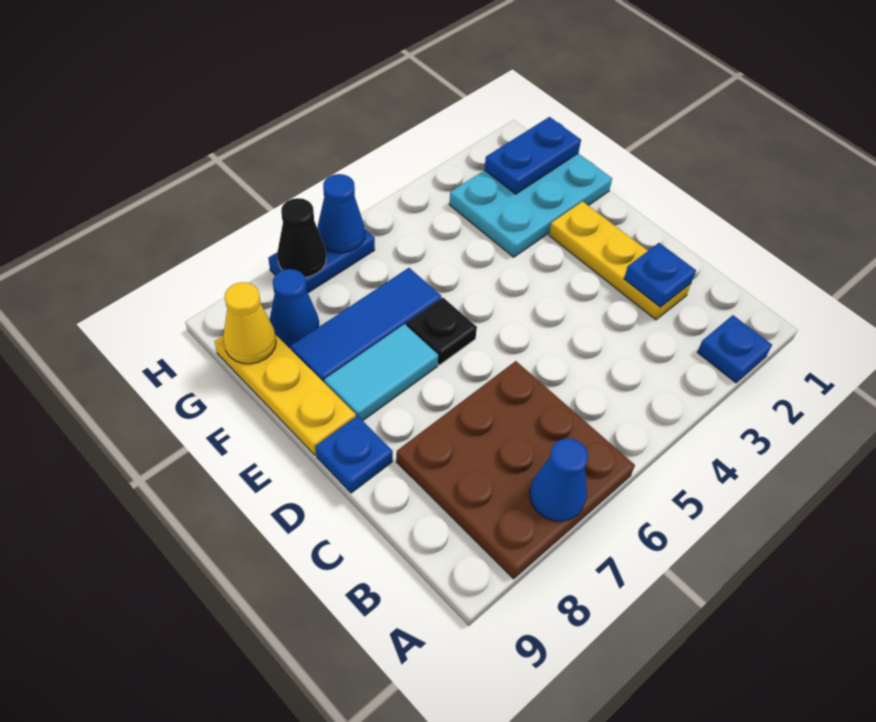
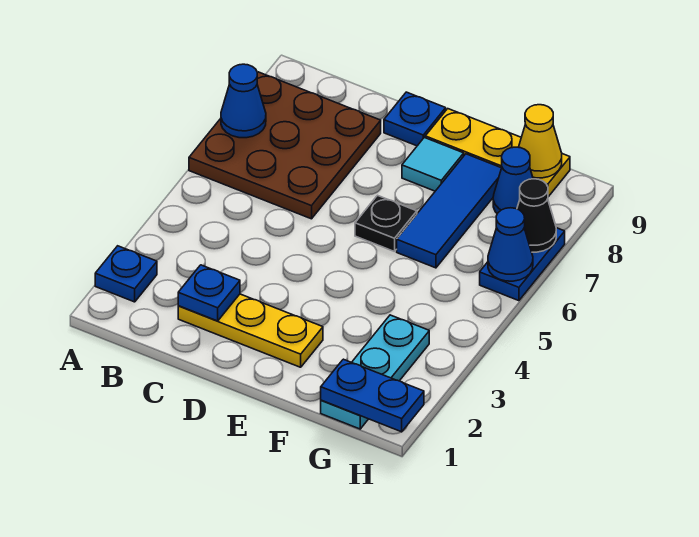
cyan 1x2 tile [324,324,438,421] -> cyan 1x1 tile [402,137,464,191]
cyan 2x3 plate [449,154,612,257] -> cyan 1x3 plate [321,315,429,429]
blue 1x2 plate [484,117,581,194] -> blue 1x2 plate turned to [321,359,424,432]

